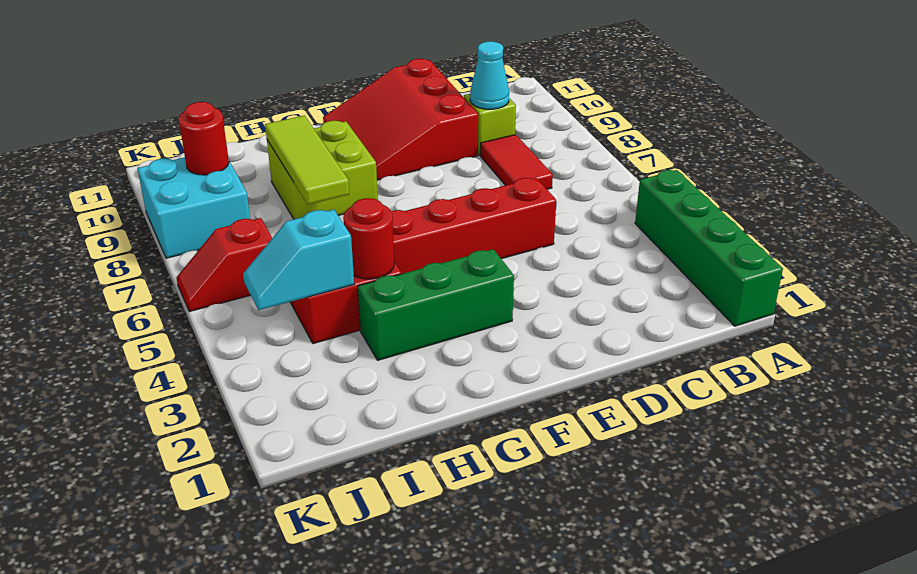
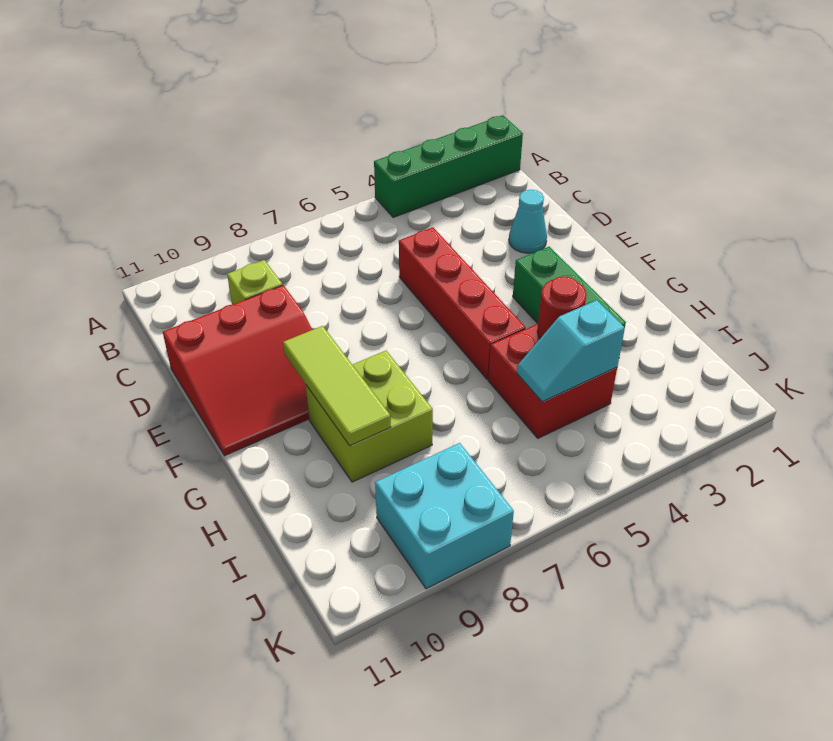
red 1x2 tile [480,135,553,189] -> none
cyan 1x1 cone [470,41,509,109] -> cyan 1x1 cone moved to [509,190,547,253]
lime 1x3 tile [265,115,349,205] -> lime 1x3 tile turned to [283,326,391,446]
cyan 1x2 slope [243,210,354,310] -> cyan 1x2 slope turned to [517,300,625,402]
red 1x2 slope [176,218,272,312] -> none
red 1x1 round brick [179,102,229,175] -> none

